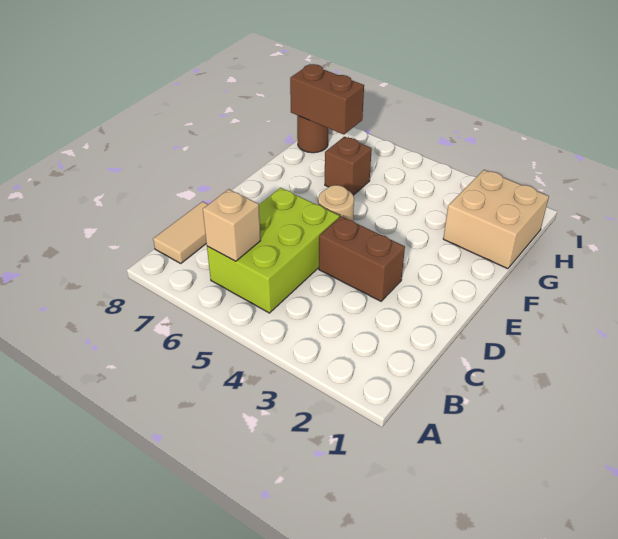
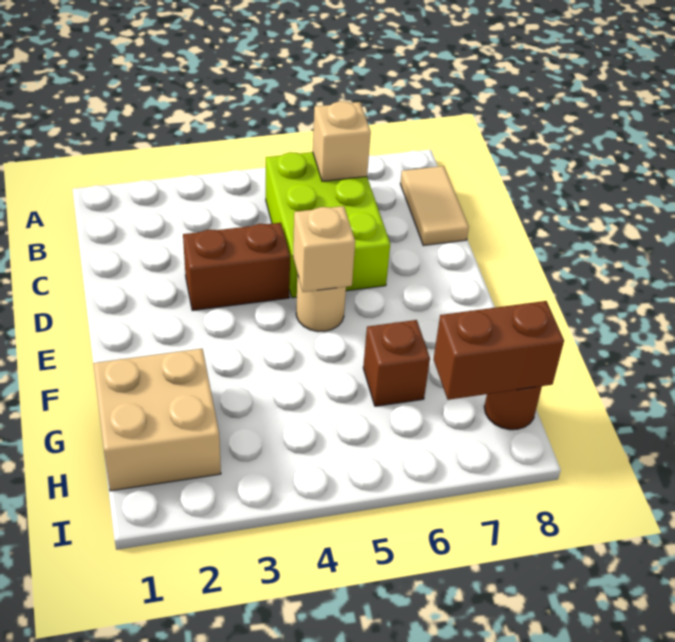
none -> tan 1x1 brick [293,206,355,292]

